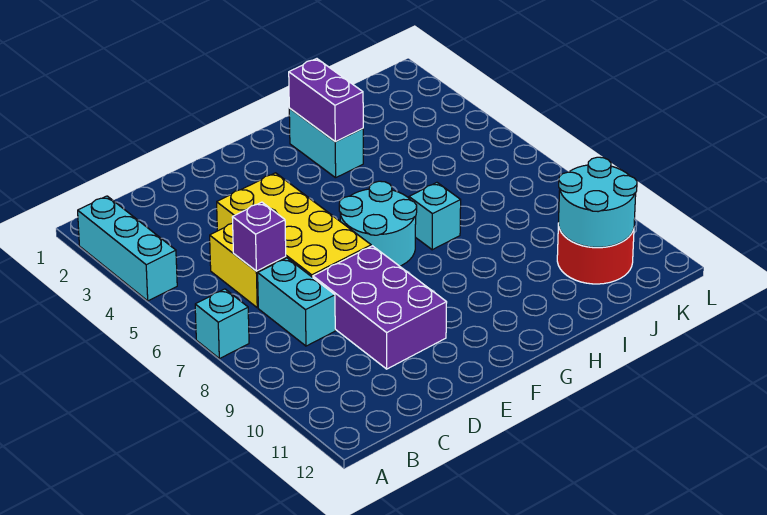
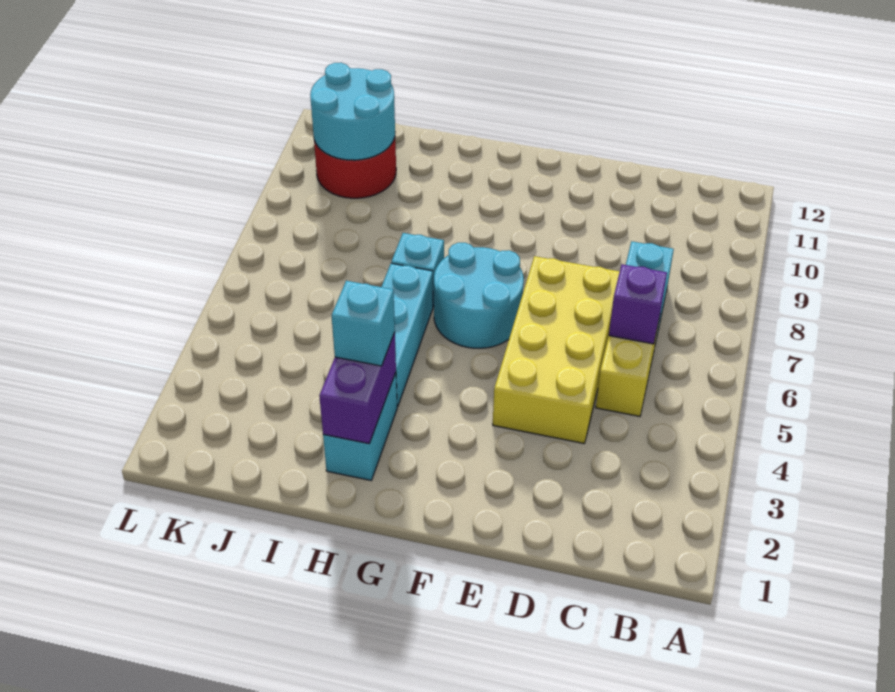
cyan 1x3 brick [78,196,177,301] -> cyan 1x3 brick moved to [382,263,433,407]
cyan 1x1 brick [195,289,249,359] -> cyan 1x1 brick moved to [332,281,395,366]
purple 2x3 brick [313,246,447,369] -> none

